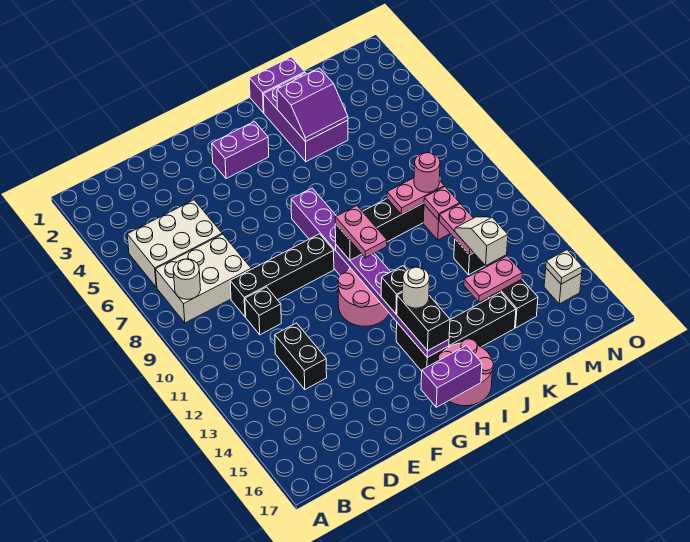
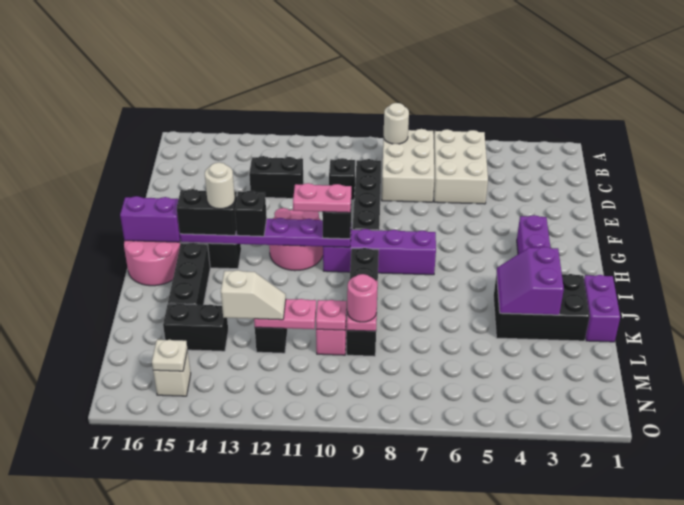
purple 1x2 brick [421,346,482,407] -> purple 1x2 brick turned to [120,196,180,242]
purple 2x3 brick [263,73,348,162] -> black 2x3 brick [493,273,590,341]
pink 1x2 plate [464,256,522,302] -> none

